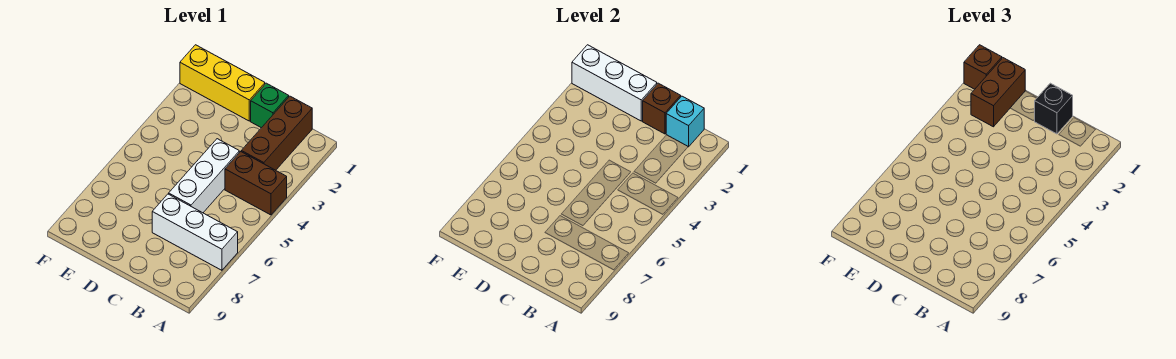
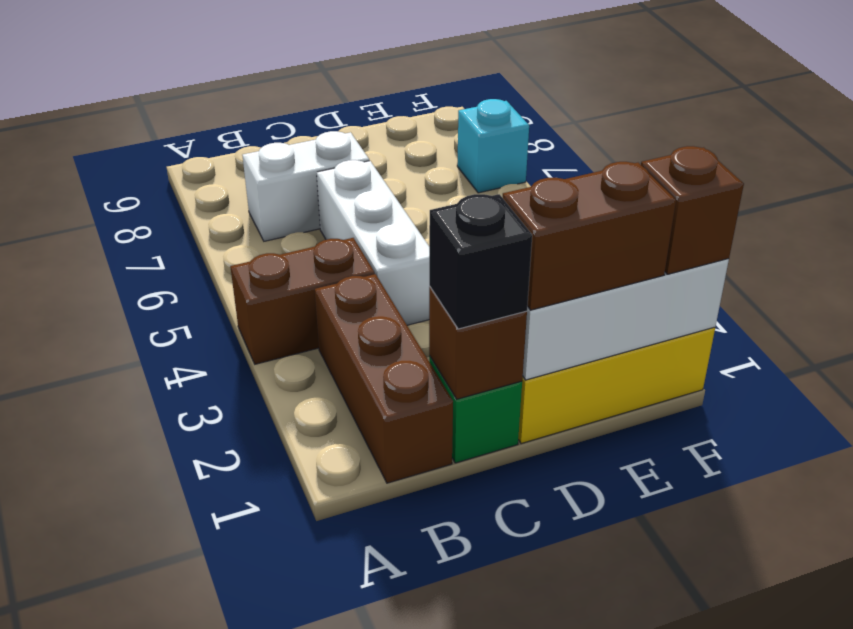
white 1x3 brick [152,194,238,270] -> white 1x2 brick [242,131,369,241]
cyan 1x1 brick [666,96,704,147] -> cyan 1x1 brick moved to [457,99,529,193]
brown 1x2 brick [971,58,1025,127] -> brown 1x2 brick turned to [503,162,676,310]

